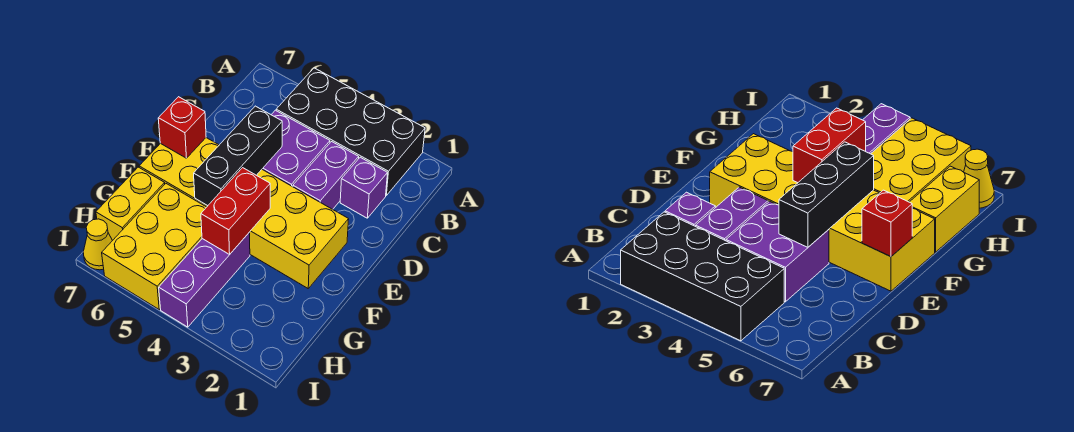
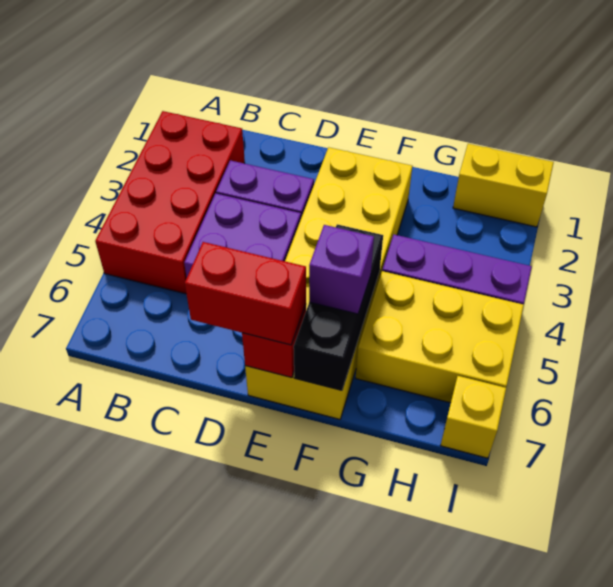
black 2x4 brick [276,68,425,195] -> red 2x4 brick [95,111,245,294]
purple 1x1 brick [340,157,388,218] -> purple 1x1 brick moved to [309,225,374,314]
black 1x3 brick [194,106,282,206] -> black 1x3 brick turned to [294,224,383,390]
red 1x2 brick [201,168,270,254] -> red 1x2 brick moved to [185,242,306,345]
yellow 1x2 brick [96,167,165,241] -> yellow 1x2 brick moved to [453,144,554,227]
yellow 1x1 cone [83,219,112,270] -> yellow 1x1 brick [440,376,506,458]

